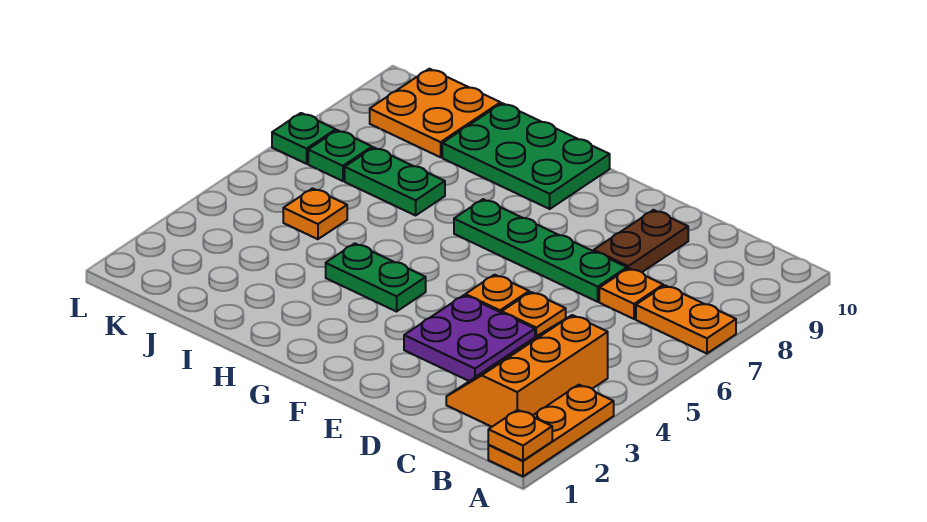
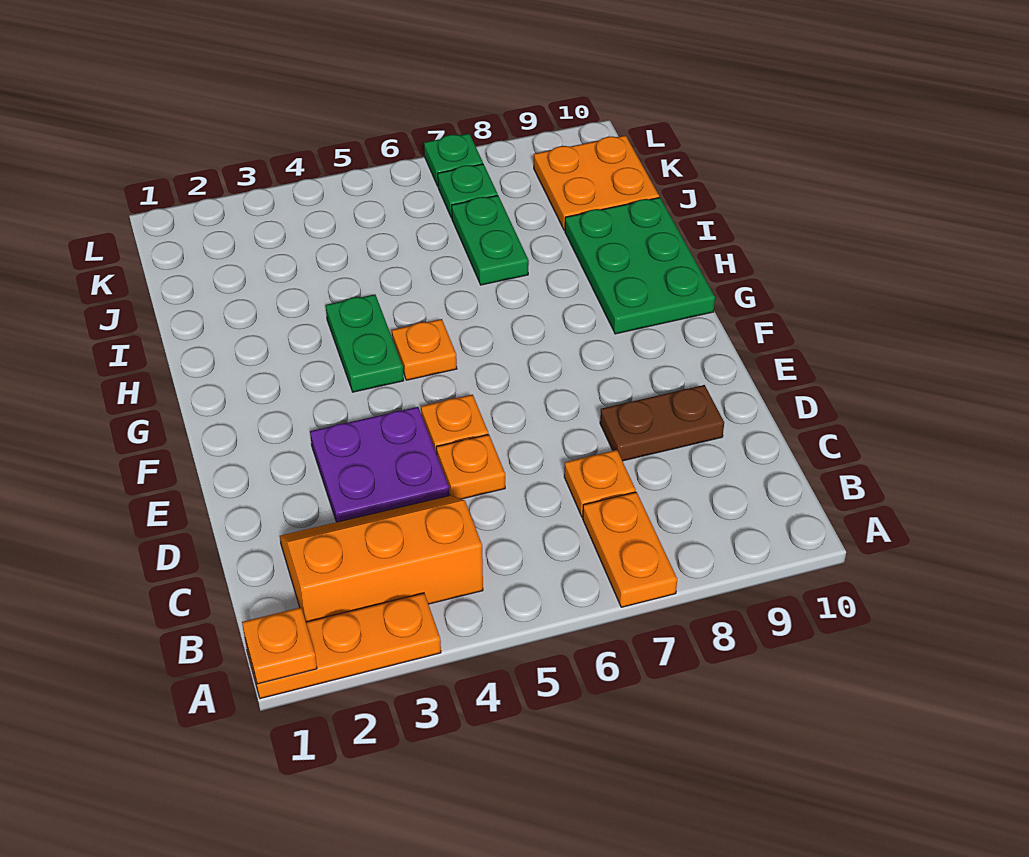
green 1x4 plate [454,199,627,302] -> none
orange 1x1 plate [283,188,347,239] -> orange 1x1 plate moved to [392,319,457,380]

